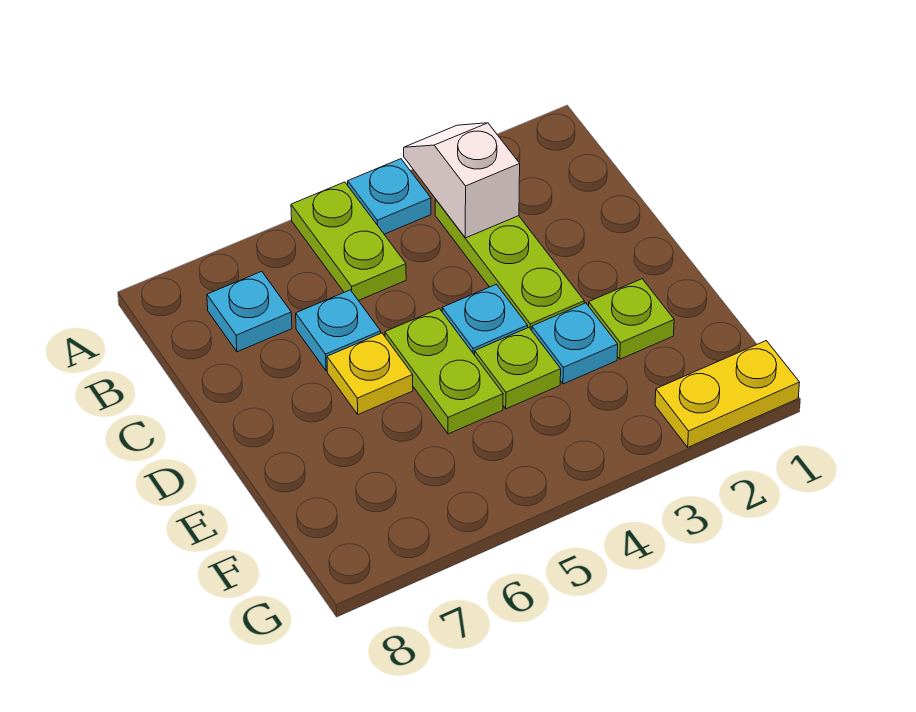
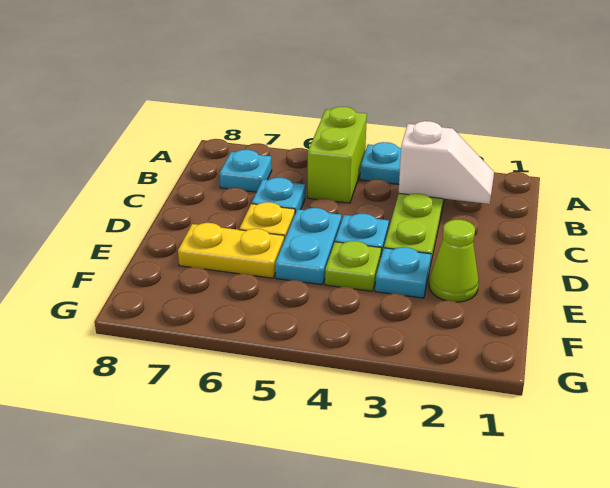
white 1x2 slope [404,123,520,238] -> white 1x2 slope turned to [399,121,494,204]
lime 1x2 plate [291,182,406,301] -> lime 1x2 brick [308,107,367,203]
lime 1x2 plate [385,309,503,434] -> cyan 1x2 plate [275,208,341,285]
lime 1x1 plate [589,279,674,359] -> lime 1x1 cone [429,220,479,302]
yellow 1x2 plate [655,341,800,447] -> yellow 1x2 plate moved to [178,223,284,278]

